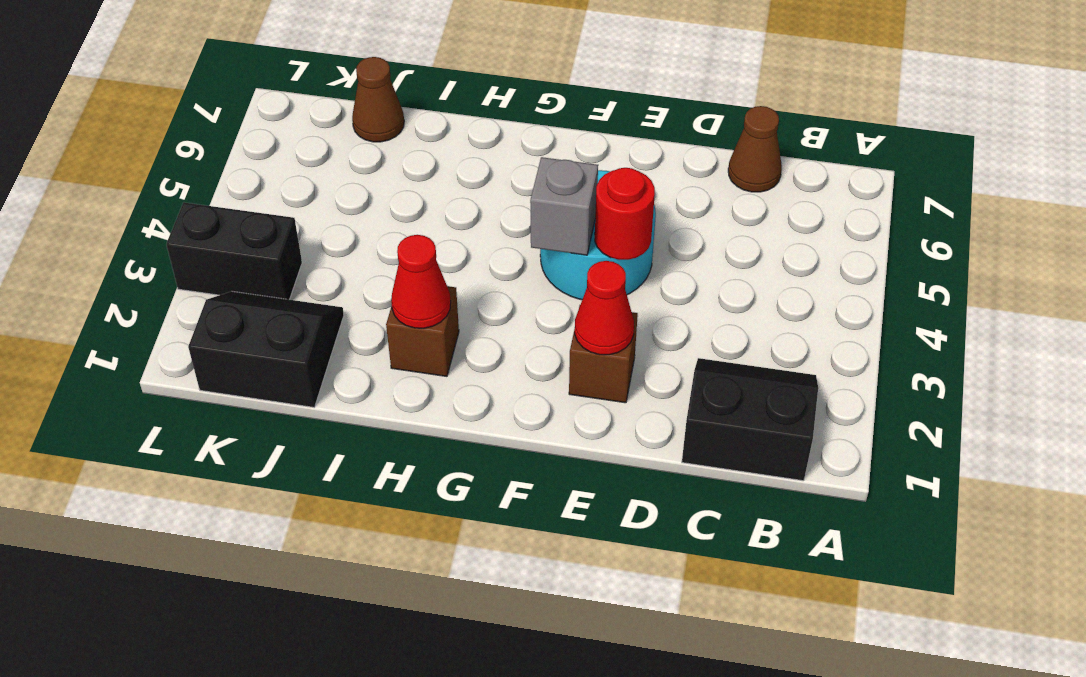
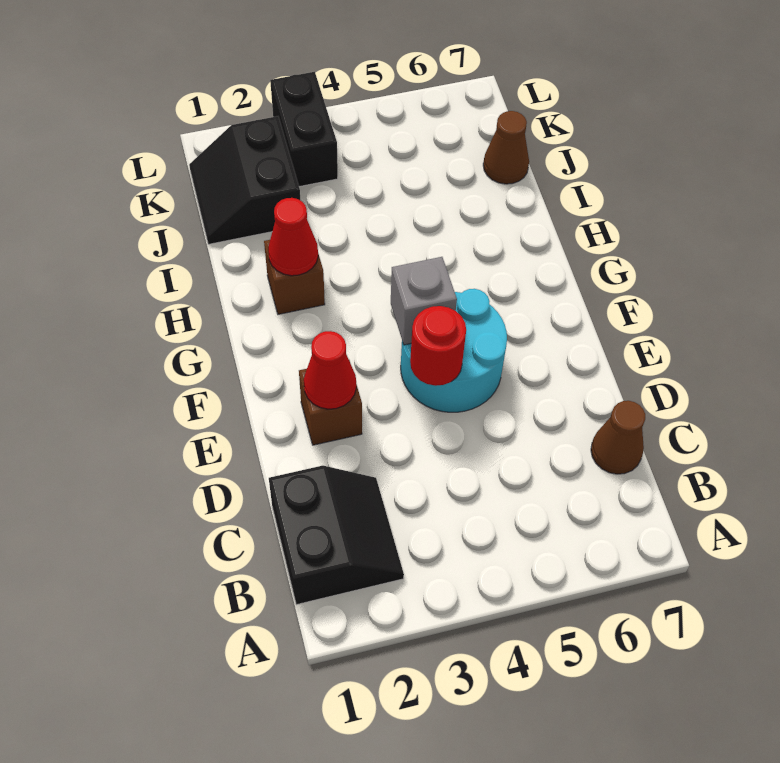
black 2x2 slope [188,291,344,407] -> black 2x2 slope turned to [189,116,300,244]

